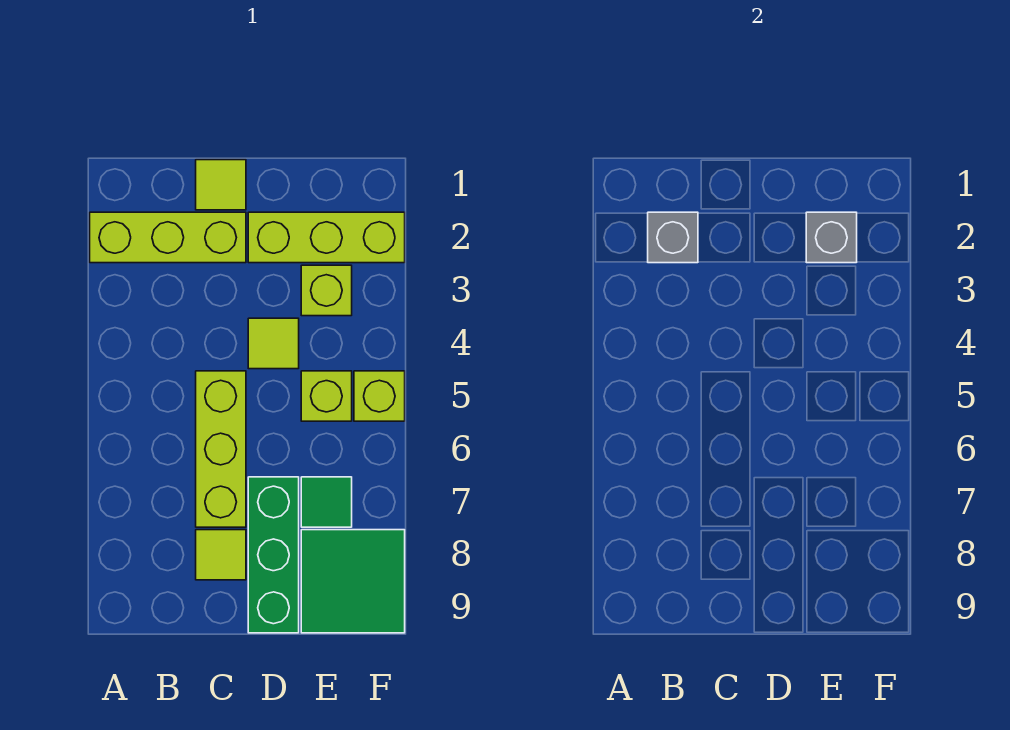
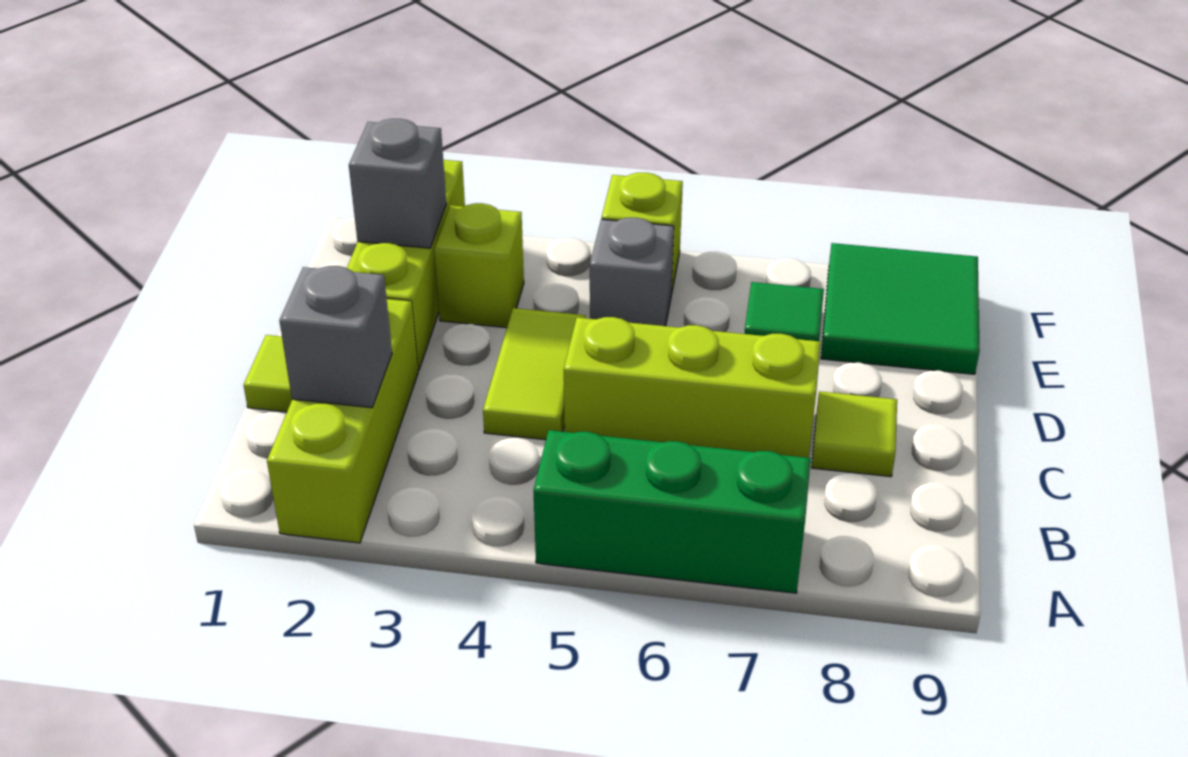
lime 1x1 tile [248,318,299,369] -> lime 1x2 tile [483,308,586,440]
green 1x3 brick [248,477,299,633] -> green 1x3 brick moved to [533,430,811,593]
lime 1x1 brick [301,371,352,421] -> grey 1x1 brick [590,218,674,326]

